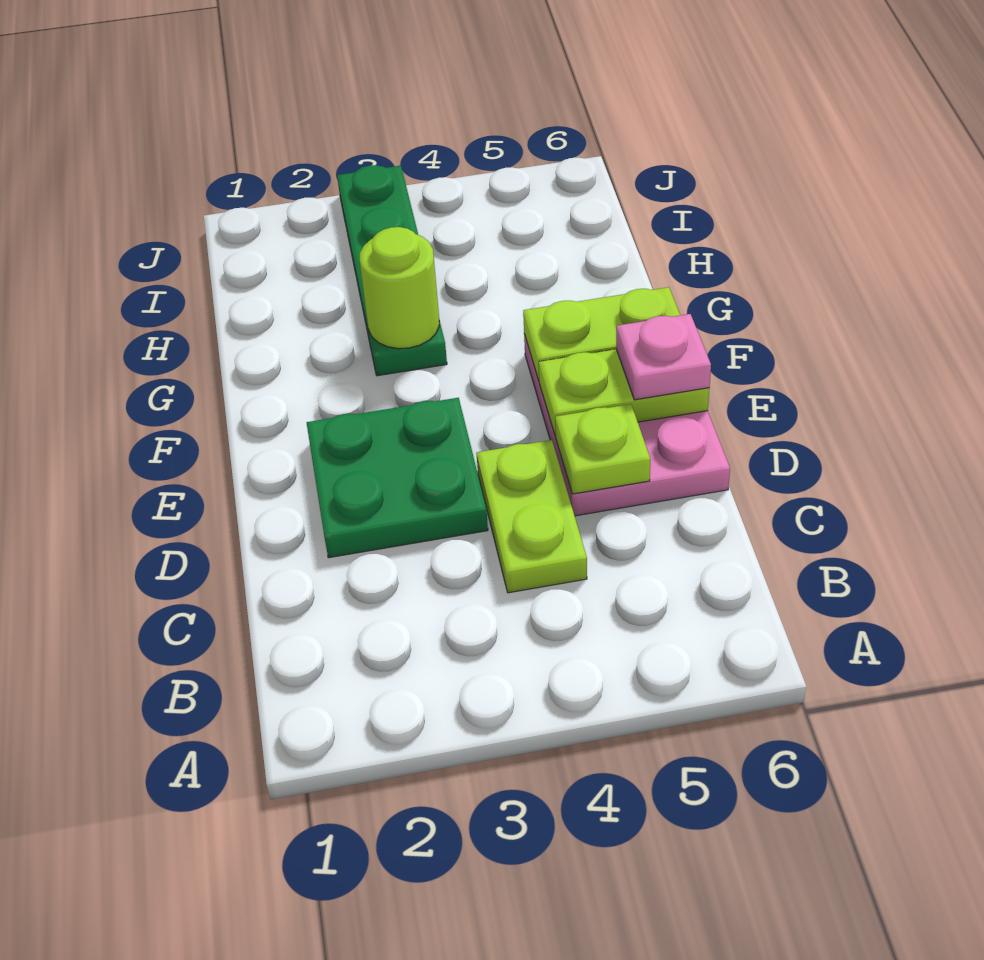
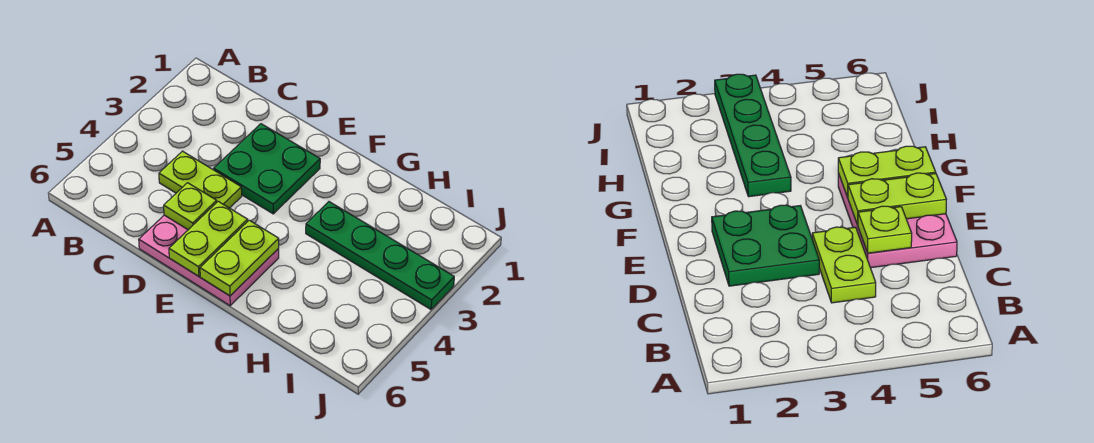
pink 1x1 plate [616,314,711,400] -> none
lime 1x1 round brick [360,227,439,349] -> none

